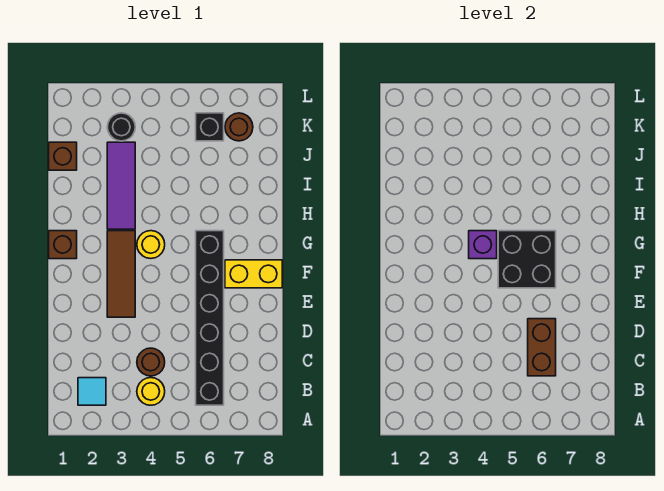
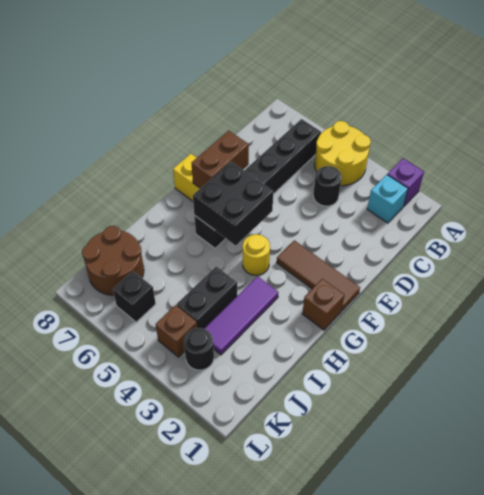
cyan 1x1 tile [78,378,106,405] -> cyan 1x1 brick [367,175,408,223]
yellow 1x1 round brick [137,378,165,405] -> yellow 2x2 round brick [315,121,371,186]
brown 1x1 round brick [137,348,165,376] -> black 1x1 round brick [313,166,342,206]
brown 1x2 brick [528,319,556,376] -> brown 1x2 brick moved to [192,131,249,188]
brown 1x3 tile [107,231,135,317] -> brown 1x3 tile turned to [277,240,360,311]
purple 1x1 brick [469,231,497,259] -> purple 1x1 brick moved to [387,158,424,206]
none -> black 1x2 brick [177,266,237,329]
brown 1x1 brick [49,142,77,170] -> brown 1x1 brick moved to [156,305,197,357]
brown 1x1 round brick [225,113,253,141] -> brown 2x2 round brick [82,226,144,295]

